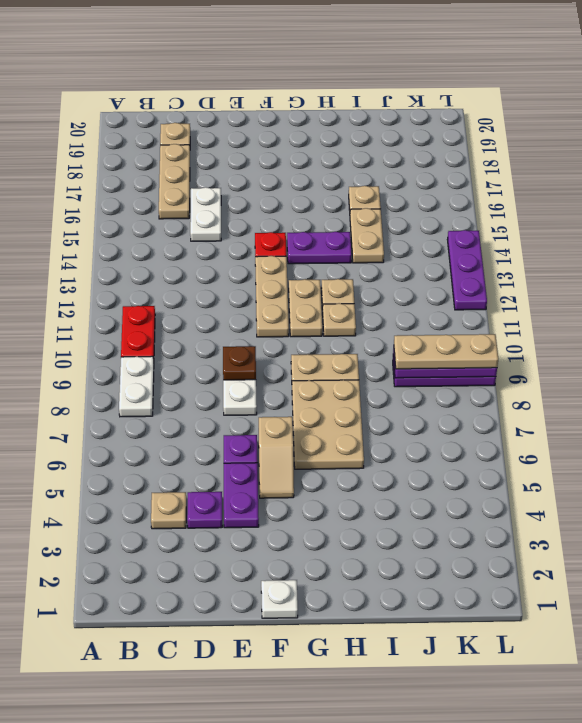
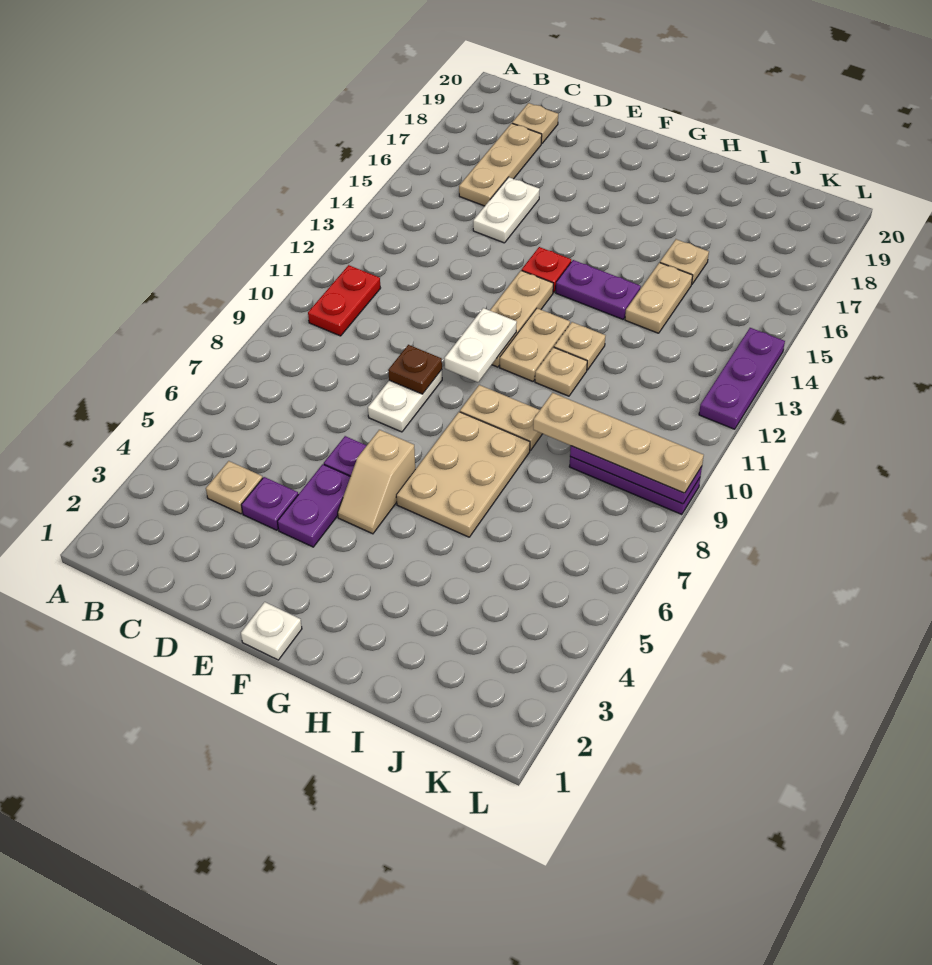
white 1x2 plate [119,356,154,417] -> white 1x2 plate moved to [444,308,517,382]
tan 1x3 plate [394,334,498,369] -> tan 1x4 plate [533,393,704,493]

